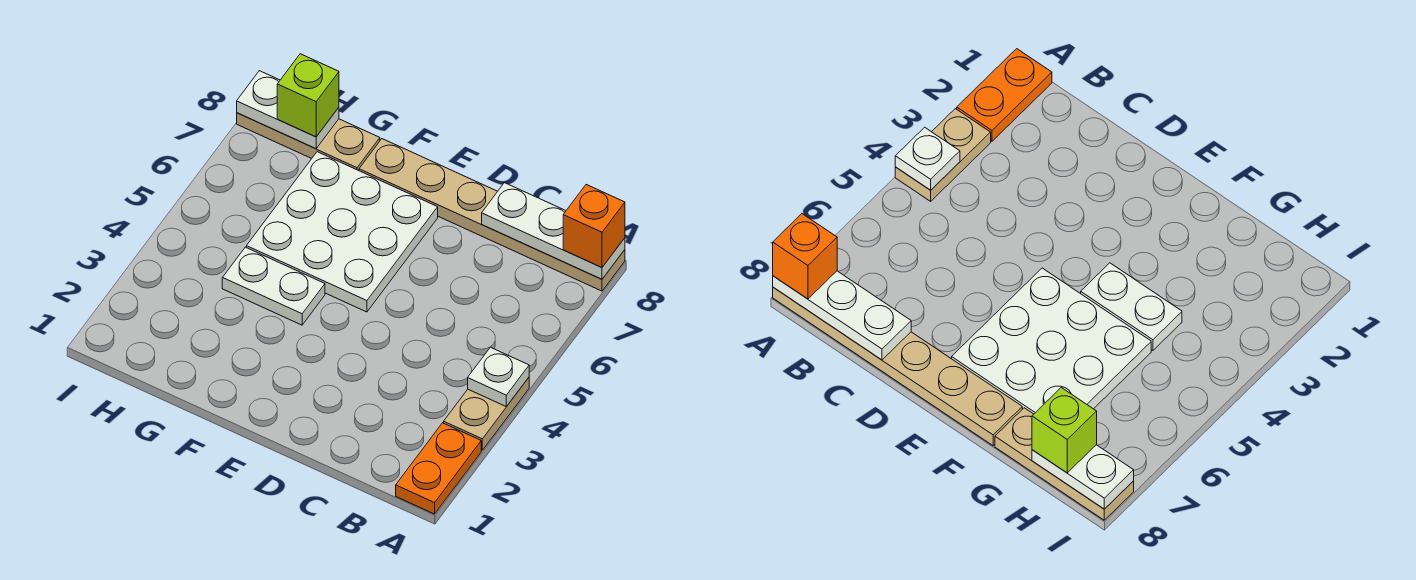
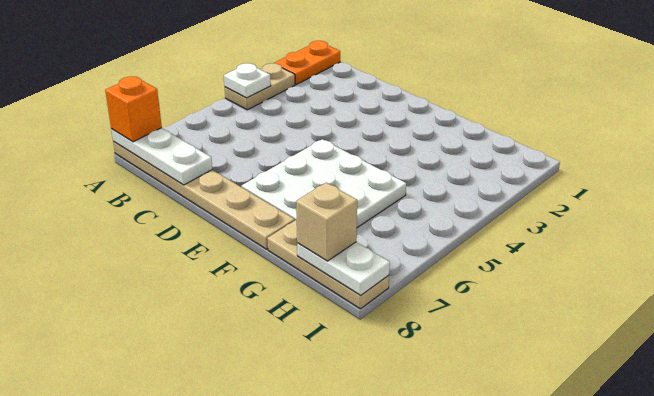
white 1x2 plate [222,247,325,325] -> none
lime 1x1 brick [277,54,339,137] -> tan 1x1 brick [296,183,357,261]

